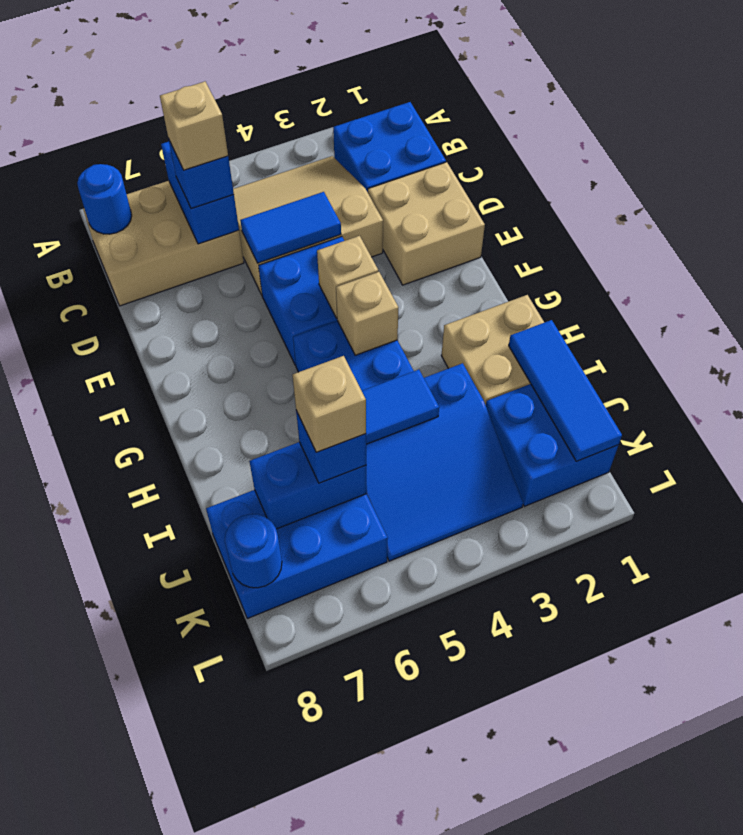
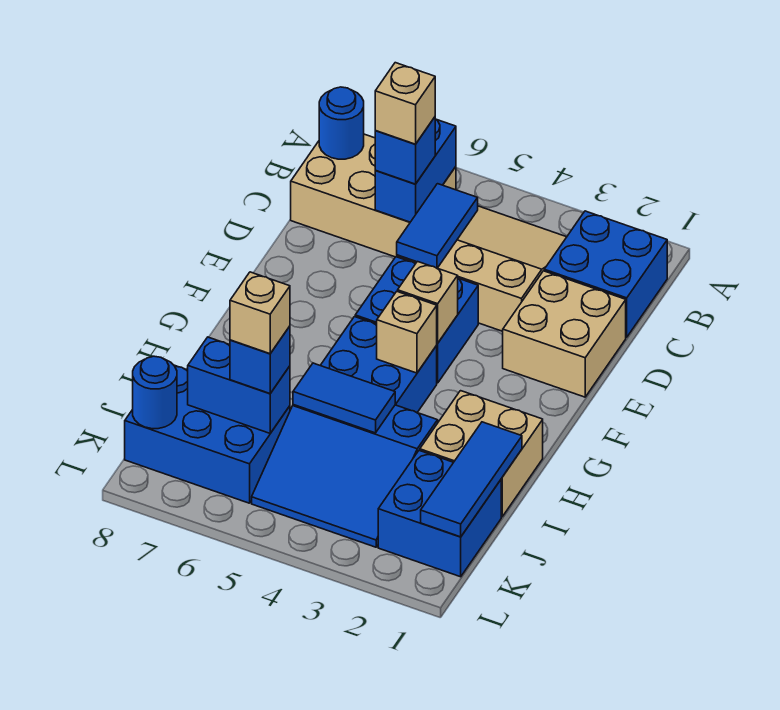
blue 1x2 tile [240,192,341,263] -> blue 1x2 tile turned to [397,184,478,268]

